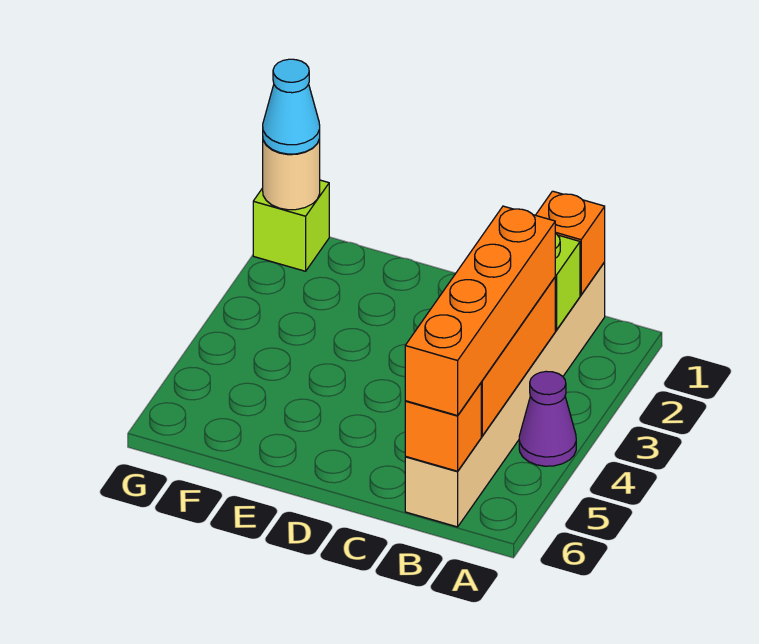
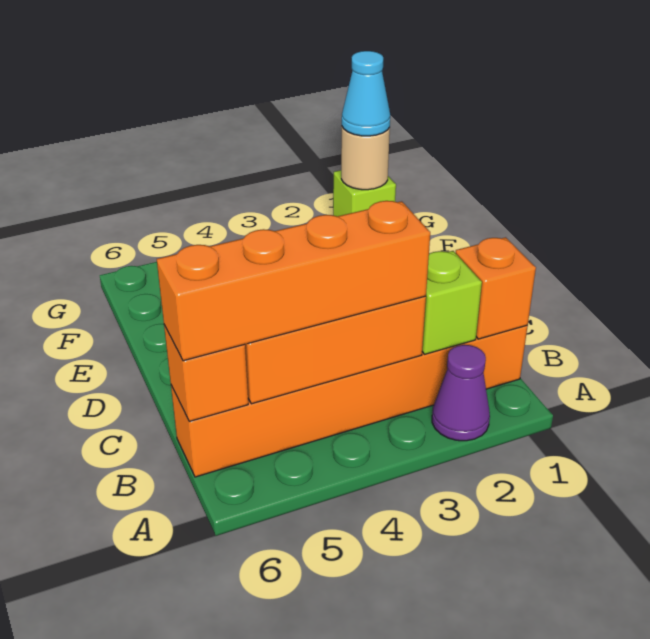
purple 1x1 cone [519,371,576,466] -> purple 1x1 cone moved to [432,345,490,441]
tan 1x6 brick [405,262,605,527] -> orange 1x6 brick [171,326,528,477]

